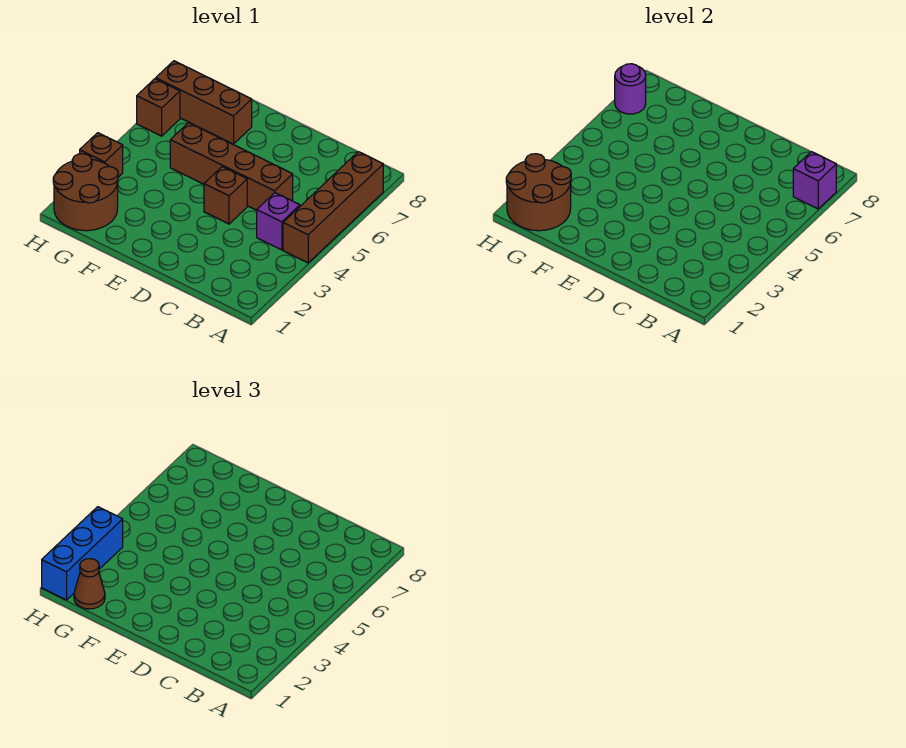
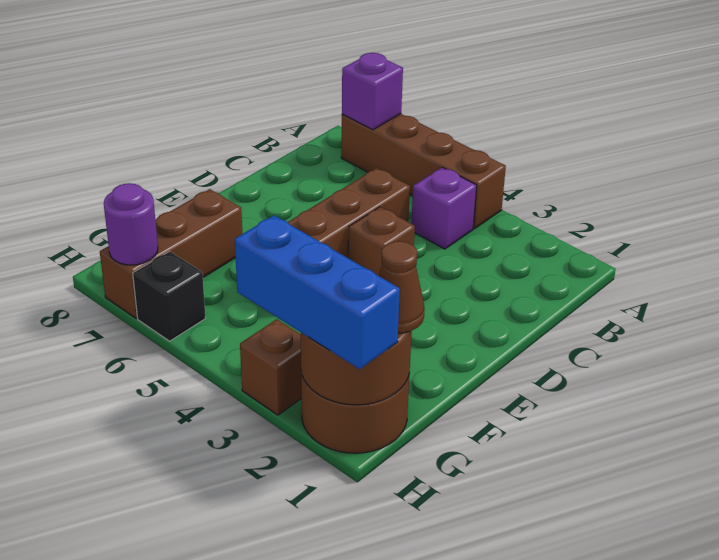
brown 1x1 brick [137,79,180,136] -> black 1x1 brick [133,251,206,341]

